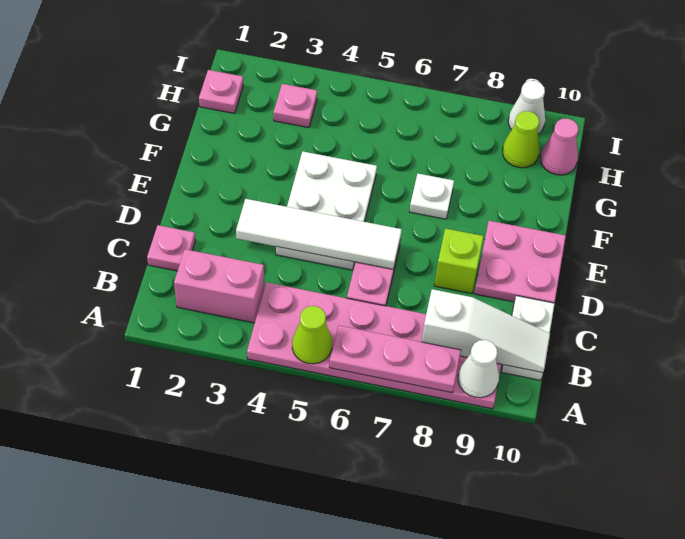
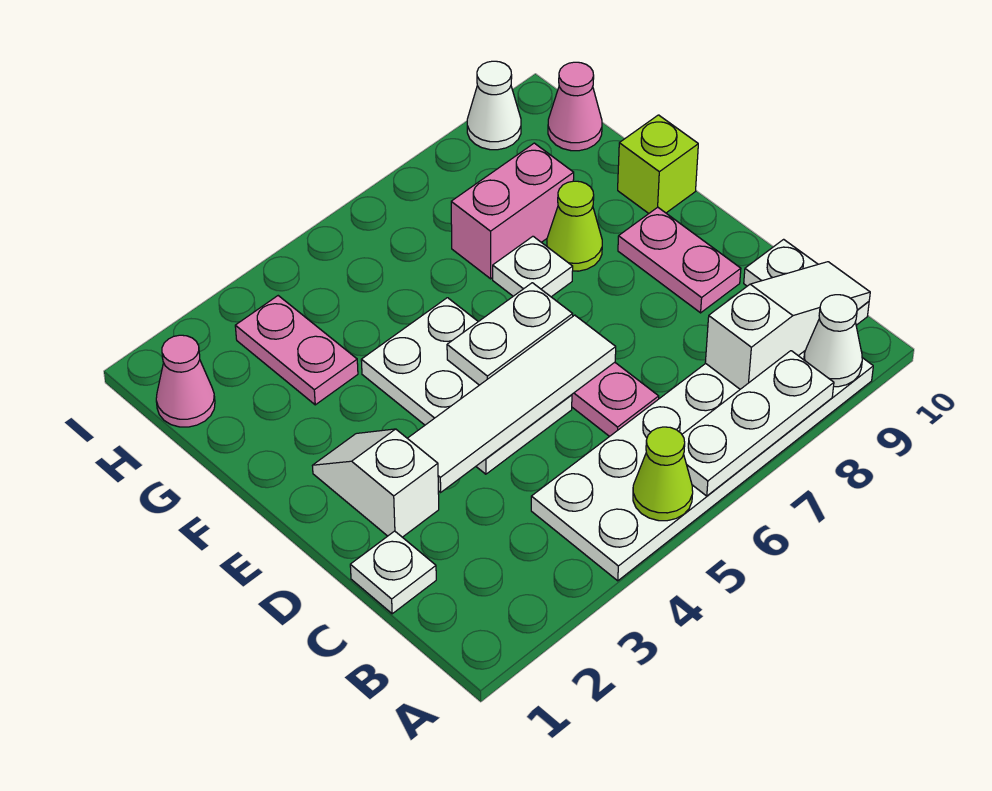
pink 2x6 plate [247,282,501,409] -> white 2x6 plate [531,351,873,581]
pink 1x3 plate [330,326,461,393] -> white 1x3 plate [682,351,834,496]
pink 1x2 brick [174,249,264,323] -> pink 1x2 brick moved to [451,143,574,279]
pink 1x1 plate [147,225,195,271] -> white 1x1 plate [350,531,436,614]
none -> white 1x2 slope [312,429,439,537]
lime 1x1 brick [434,228,483,293] -> lime 1x1 brick moved to [618,115,698,213]
pink 2x2 plate [474,221,566,303] -> pink 1x2 plate [618,207,741,313]
none -> white 1x2 plate [447,283,573,385]
pink 1x1 plate [199,70,243,113] -> pink 1x1 cone [156,335,215,427]
pink 1x1 plate [274,84,317,128] -> pink 1x2 plate [235,296,358,405]
lime 1x1 cone [503,111,540,168] -> lime 1x1 cone moved to [547,181,602,271]

